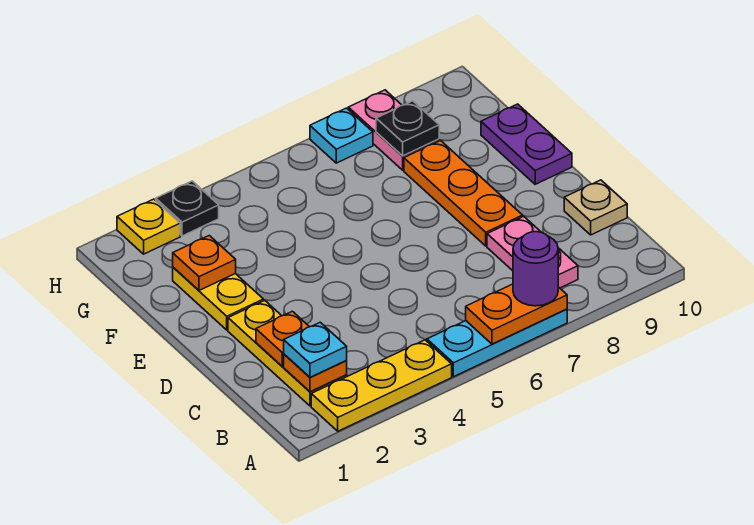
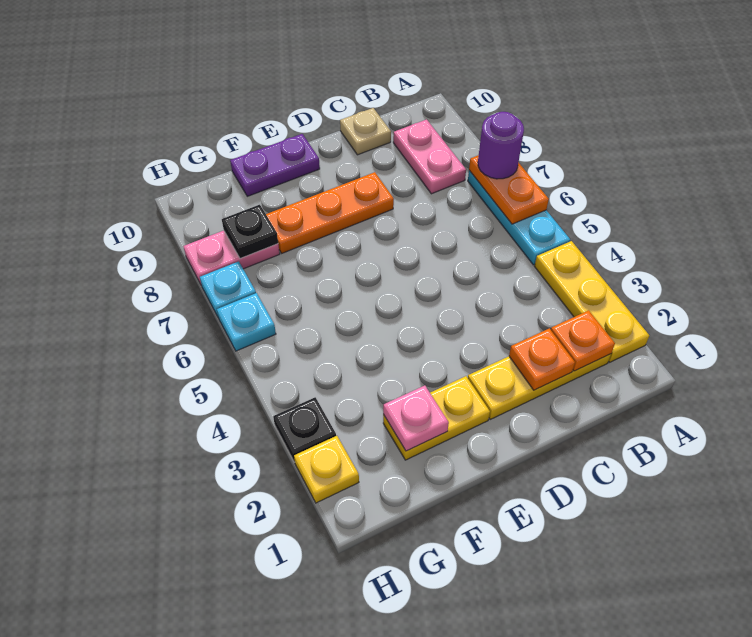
cyan 1x1 plate [284,322,347,377] -> cyan 1x1 plate moved to [217,293,276,351]
pink 1x2 plate [487,216,578,288] -> pink 1x2 plate turned to [393,119,466,194]
orange 1x1 plate [173,236,236,290] -> pink 1x1 plate [383,386,449,451]

